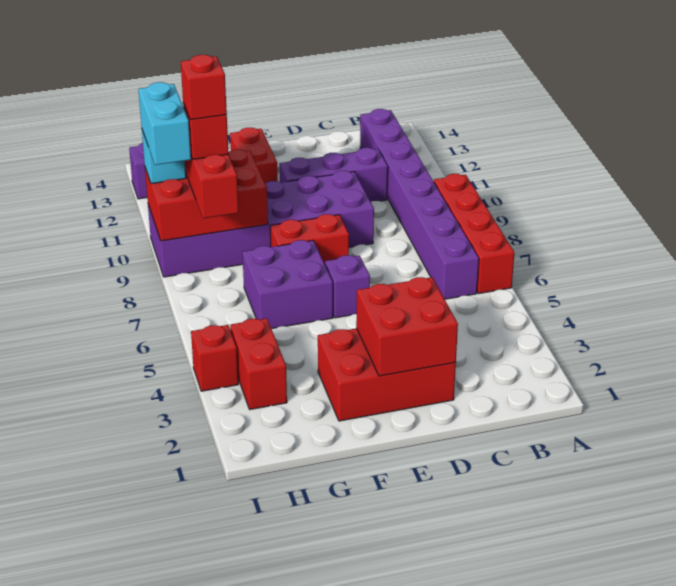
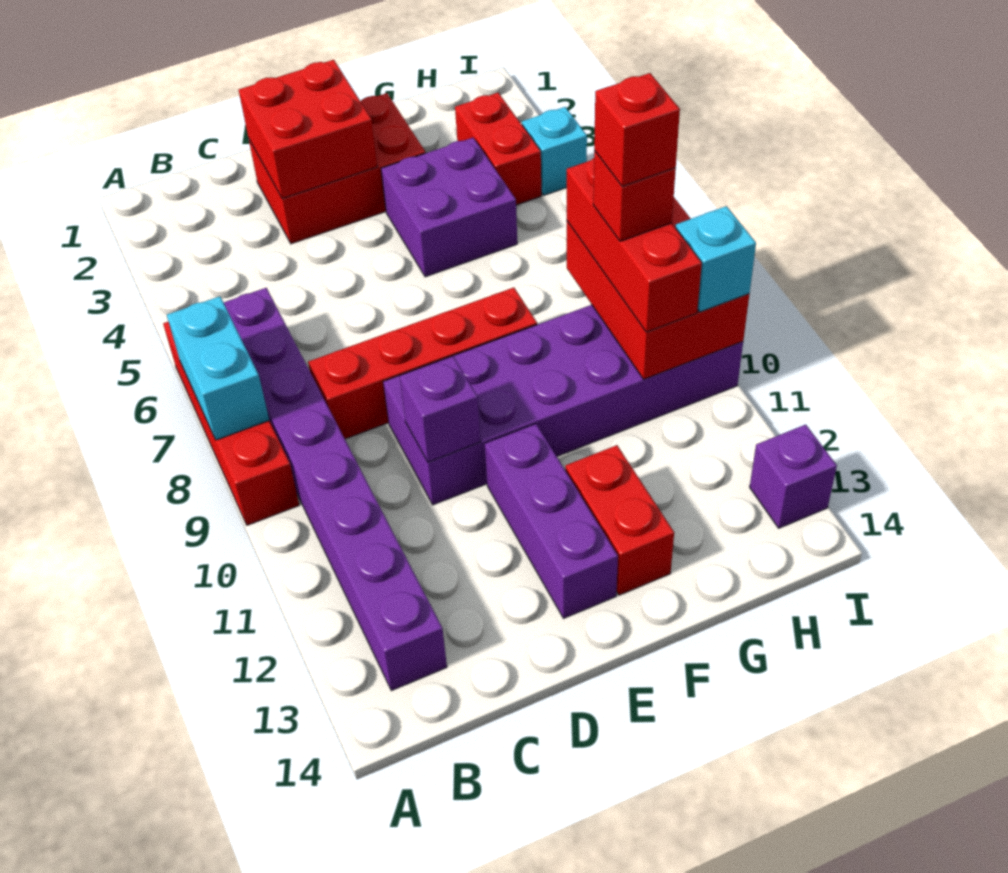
purple 1x3 brick [279,148,388,202] -> purple 1x3 brick turned to [485,424,618,618]
purple 1x1 brick [325,255,370,318] -> purple 1x1 brick moved to [400,356,481,462]
red 1x2 brick [270,214,349,264] -> red 1x4 brick [308,288,537,439]
purple 2x2 brick [242,240,333,329] -> purple 2x2 brick moved to [381,138,517,277]
red 2x3 brick [145,149,268,241] -> red 2x3 brick turned to [567,198,749,379]
red 1x1 brick [191,325,238,391] -> cyan 1x1 brick [522,107,587,195]
cyan 1x2 brick [139,82,191,165] -> cyan 1x2 brick moved to [167,296,269,440]

